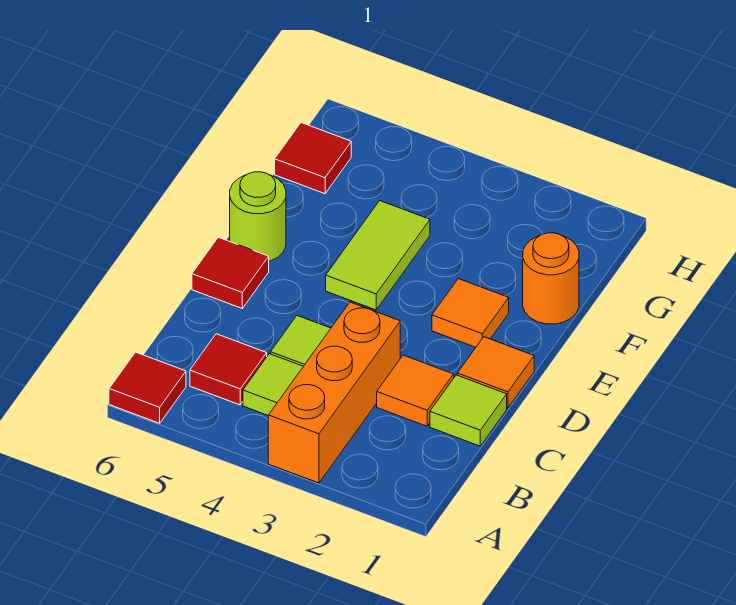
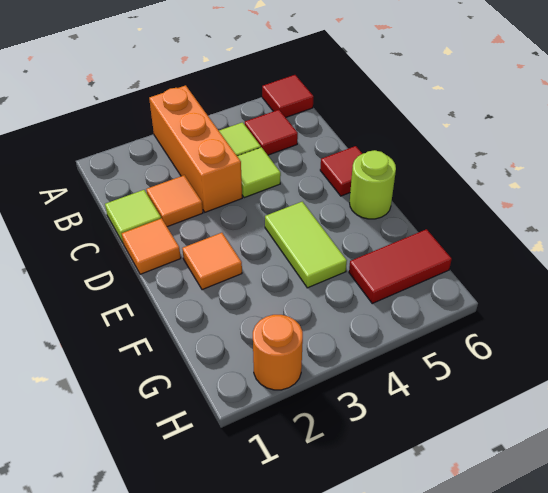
orange 1x1 round brick [523,233,579,324] -> orange 1x1 round brick moved to [253,315,303,390]
red 1x1 tile [275,123,351,194] -> red 1x2 tile [349,229,452,303]

